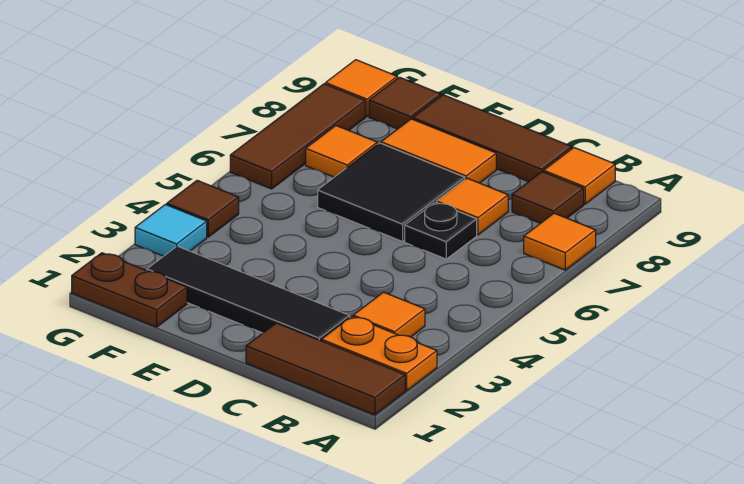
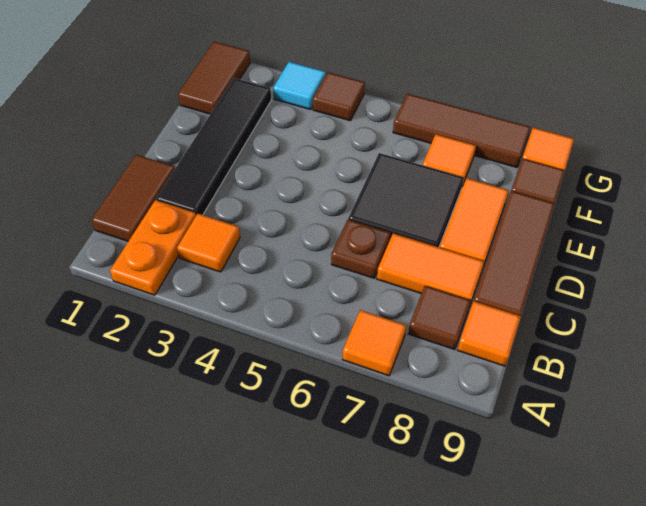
brown 1x3 tile [246,323,405,415] -> brown 1x2 tile [92,155,175,241]
black 1x1 plate [405,202,477,259] -> brown 1x1 plate [331,220,391,278]
orange 1x1 tile [437,178,508,235] -> orange 1x2 tile [377,233,484,304]
brown 1x2 plate [72,253,187,327] -> brown 1x2 tile [178,42,250,114]

